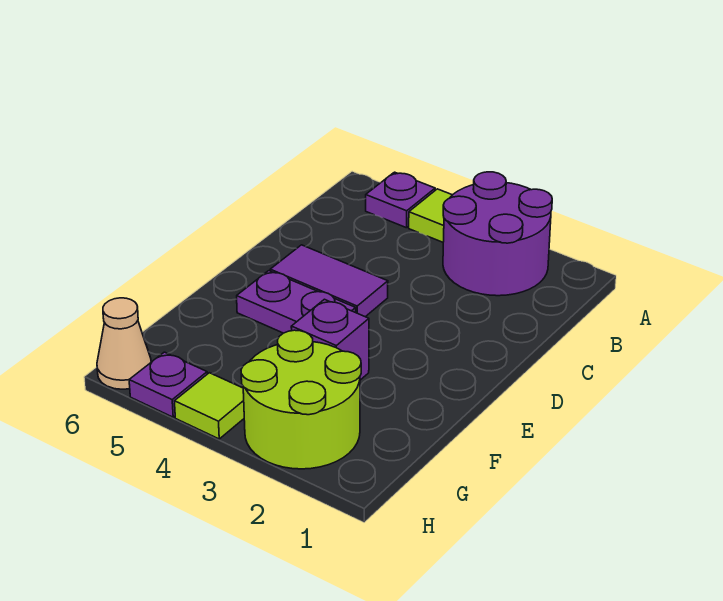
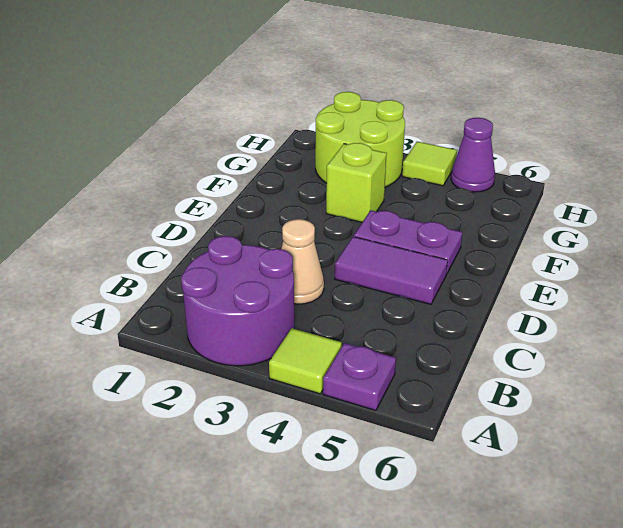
purple 1x1 brick [291,299,369,380] -> lime 1x1 brick [326,143,387,222]
purple 1x1 plate [129,352,207,417] -> purple 1x1 cone [451,118,495,192]
tan 1x1 cone [97,298,151,389] -> tan 1x1 cone moved to [281,219,324,304]

